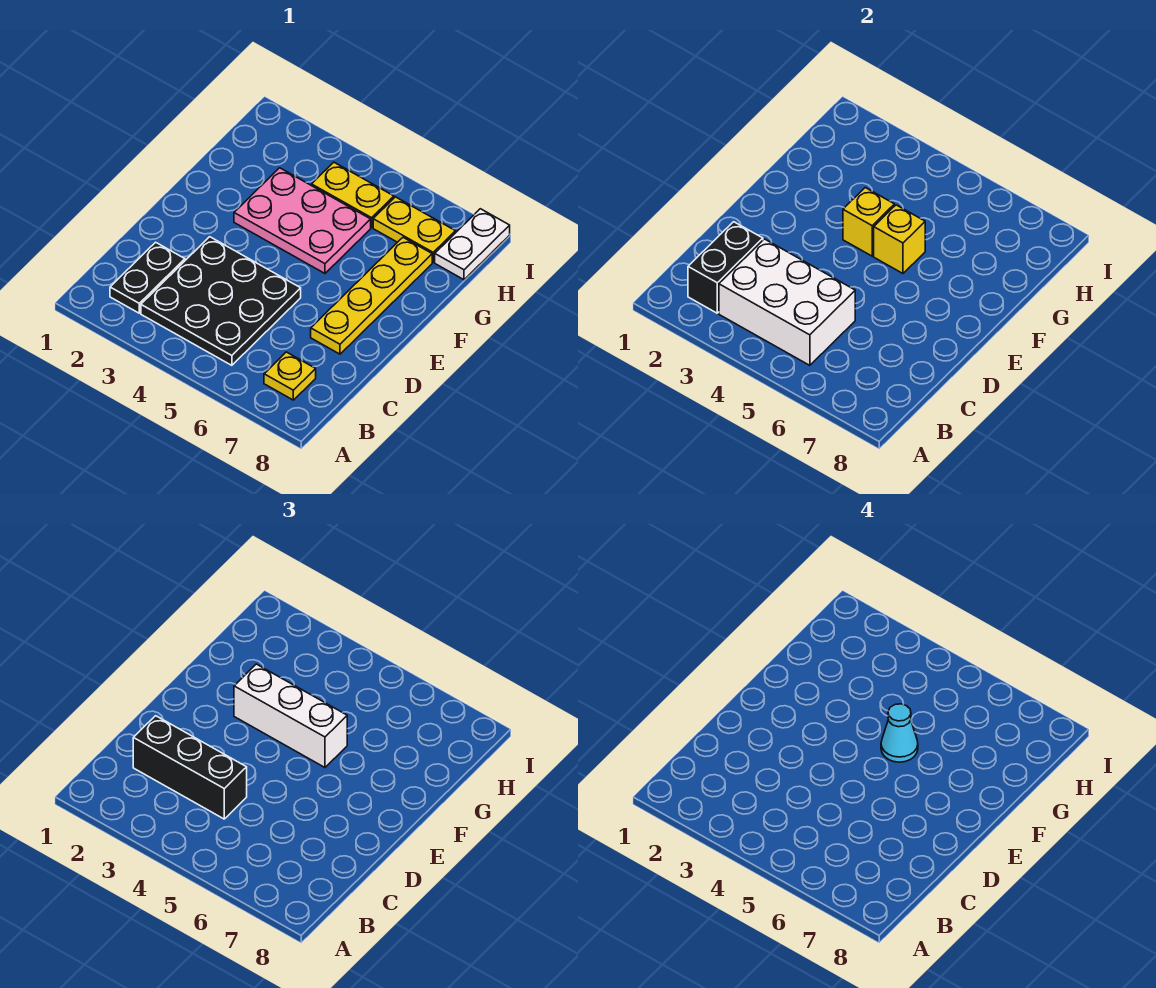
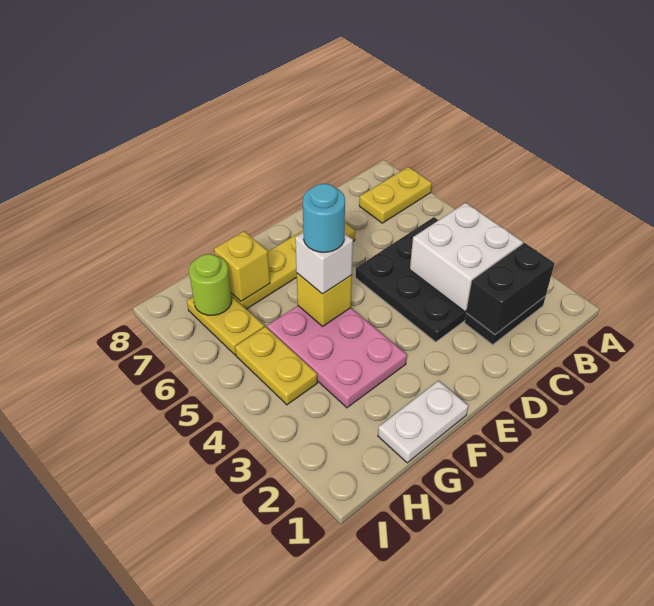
white 2x3 brick [719,239,855,365] -> white 2x2 brick [410,203,523,311]
yellow 1x1 plate [264,352,316,400] -> yellow 1x2 plate [359,167,432,223]
black 1x3 brick [133,716,247,819] -> none
white 1x3 brick [234,664,347,767] -> white 1x1 brick [295,233,353,294]
yellow 1x1 brick [843,188,894,256] -> yellow 1x1 brick moved to [214,231,270,301]
cyan 1x1 cone [881,704,918,762] -> cyan 1x1 round brick [303,184,345,252]
none -> lime 1x1 round brick [189,254,232,315]
white 1x2 plate [435,209,510,280] -> white 1x2 plate moved to [378,381,468,463]

